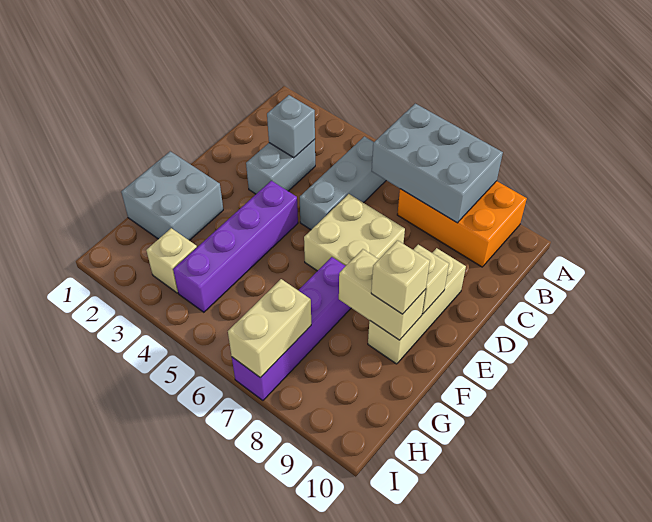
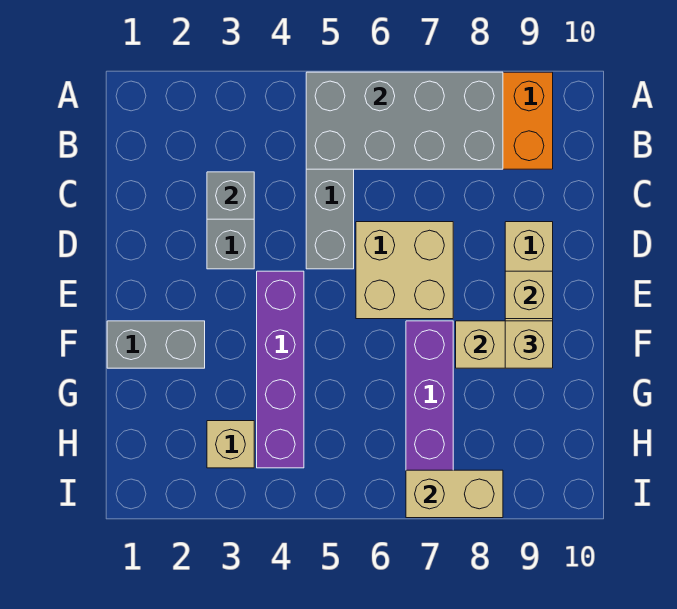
grey 2x3 brick [372,104,503,223] -> grey 2x4 brick [306,72,503,169]
grey 2x2 brick [121,151,223,240] -> grey 1x2 brick [107,321,205,368]
tan 1x2 brick [228,279,311,378] -> tan 1x2 brick turned to [406,470,503,518]

